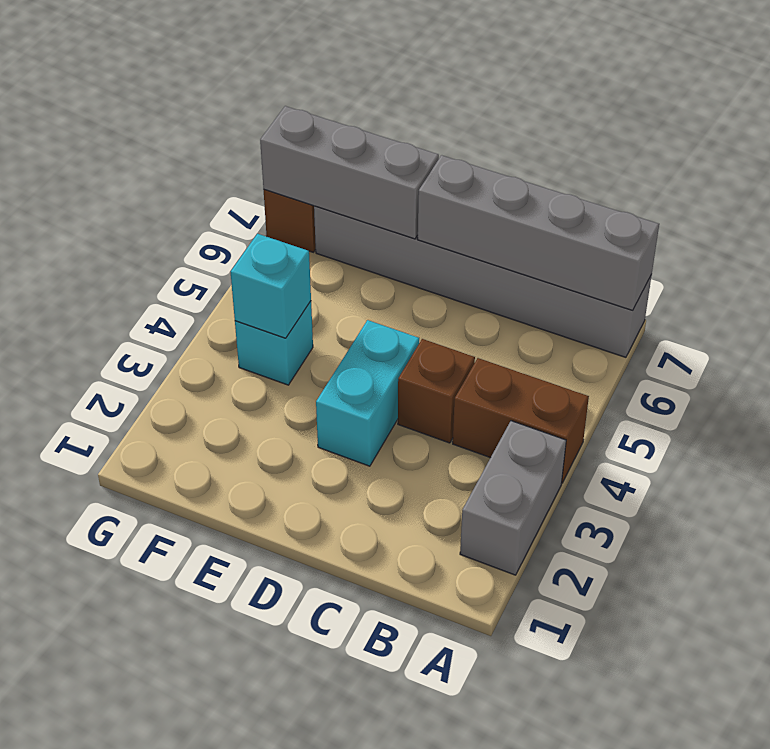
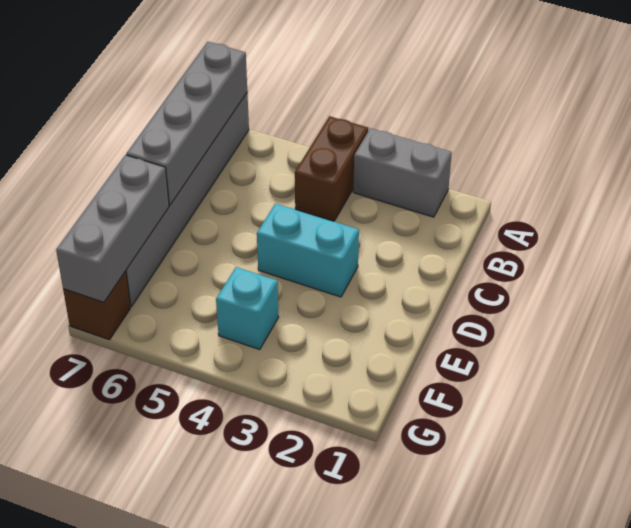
brown 1x1 brick [398,339,475,443] -> none
cyan 1x1 brick [231,234,311,338] -> none

